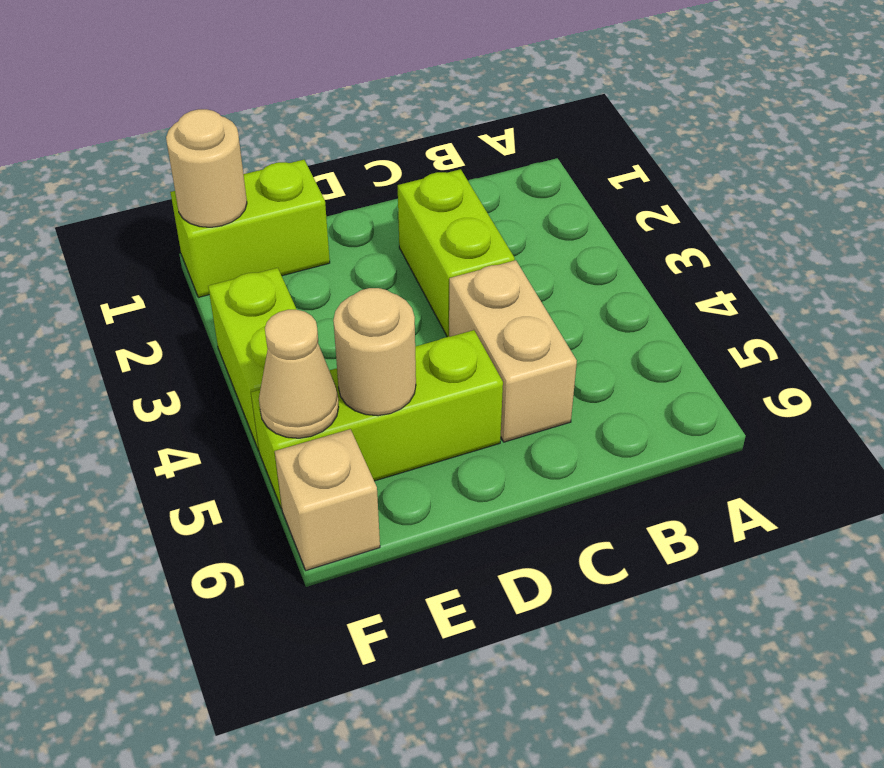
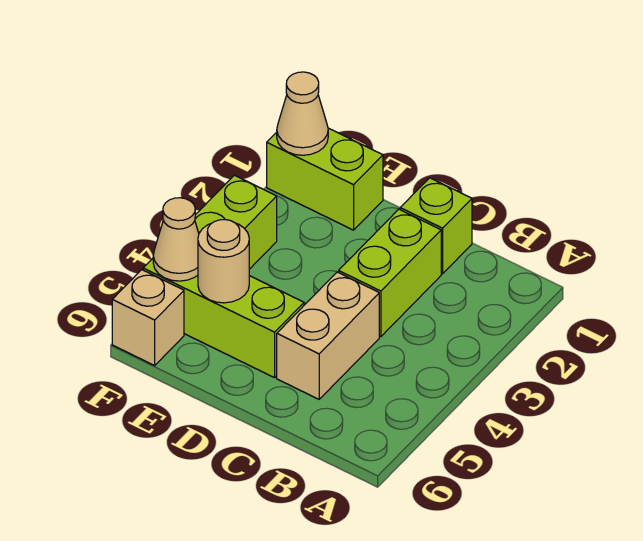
none -> lime 1x1 brick [400,178,472,274]
tan 1x1 round brick [166,109,247,227] -> tan 1x1 cone [277,72,328,155]

